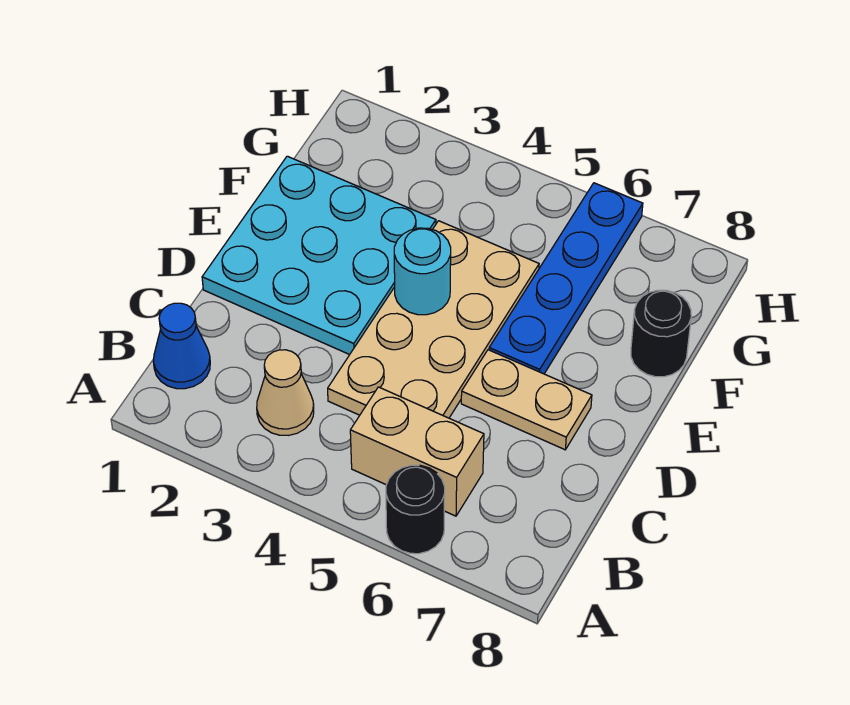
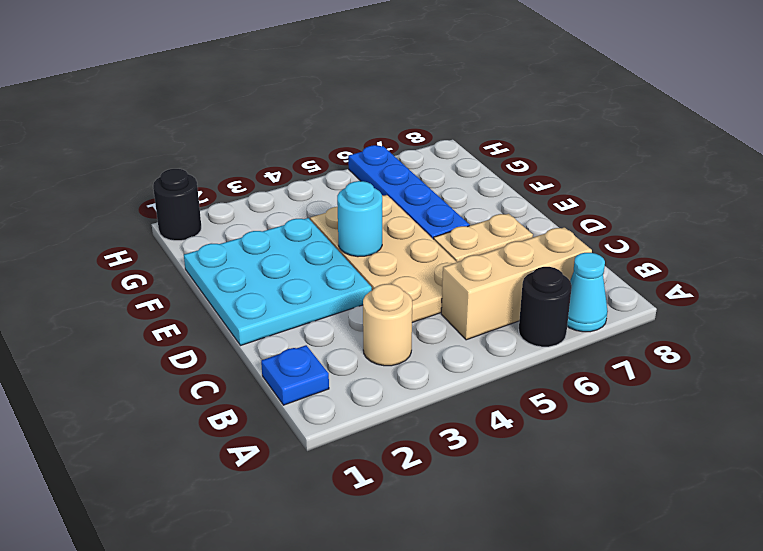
none -> cyan 1x1 cone [567,253,608,332]
blue 1x1 cone [153,303,210,389] -> blue 1x1 plate [261,345,329,405]
tan 1x1 cone [257,350,314,435] -> tan 1x1 round brick [363,284,412,366]
tan 1x2 brick [350,387,484,516] -> tan 1x3 brick [441,227,592,340]
black 1x1 round brick [631,290,691,377] -> black 1x1 round brick moved to [153,169,201,241]

